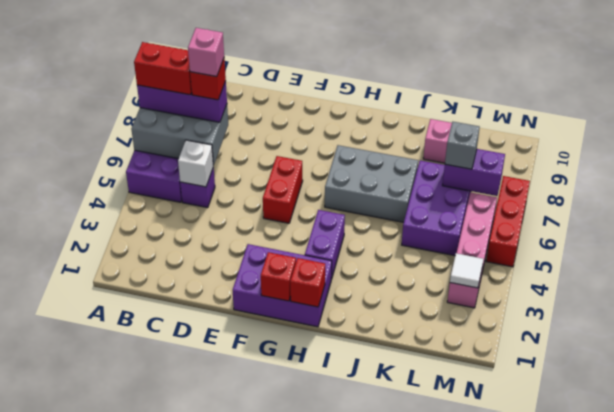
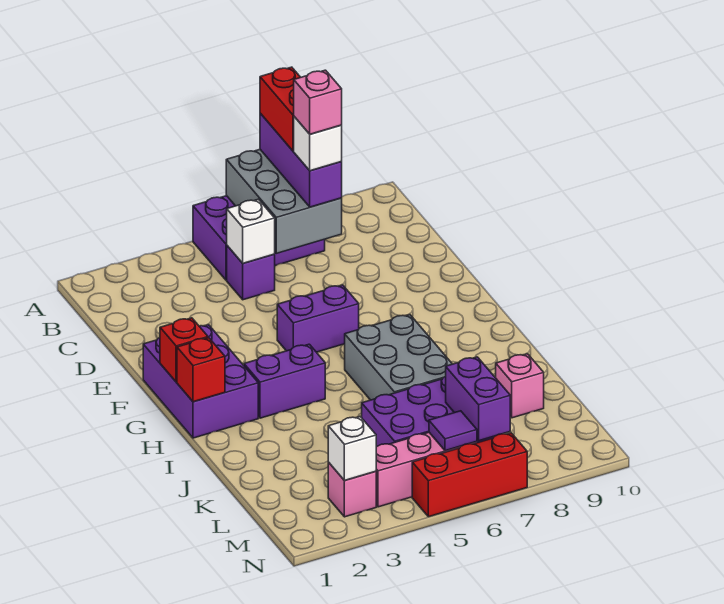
red 1x1 brick [190,59,226,100] -> white 1x1 brick [294,117,342,171]
red 1x2 brick [263,156,303,223] -> purple 1x2 brick [277,285,359,352]
grey 1x1 brick [445,122,480,169] -> none
white 1x1 tile [450,253,484,288] -> white 1x1 brick [328,417,376,481]
none -> purple 1x1 tile [429,411,477,451]

